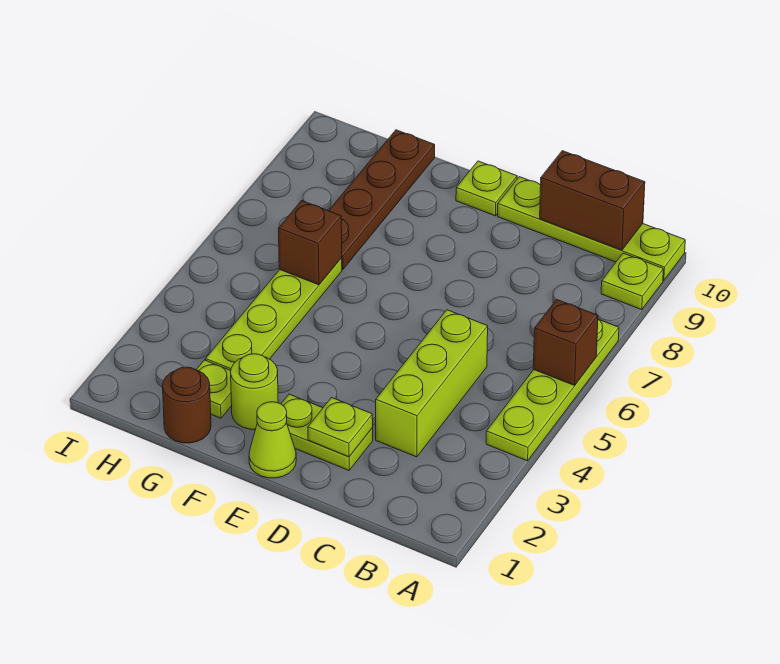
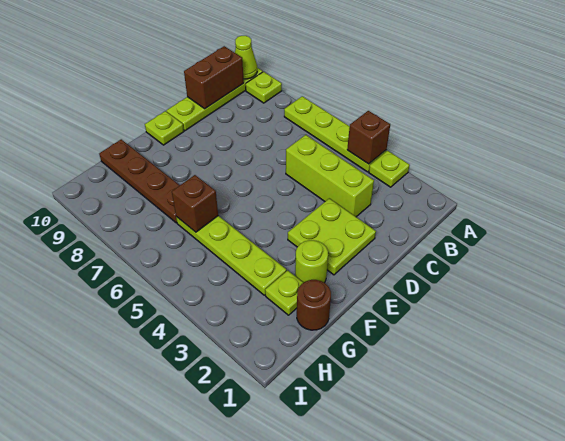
brown 1x1 brick [533,300,598,385] -> brown 1x1 brick moved to [347,111,390,164]
lime 1x2 plate [281,394,373,470] -> lime 2x2 plate [288,198,376,275]
lime 1x1 plate [308,398,373,457] -> lime 1x1 plate moved to [369,151,410,187]
lime 1x1 cone [249,402,296,478] -> lime 1x1 cone moved to [235,36,257,79]

